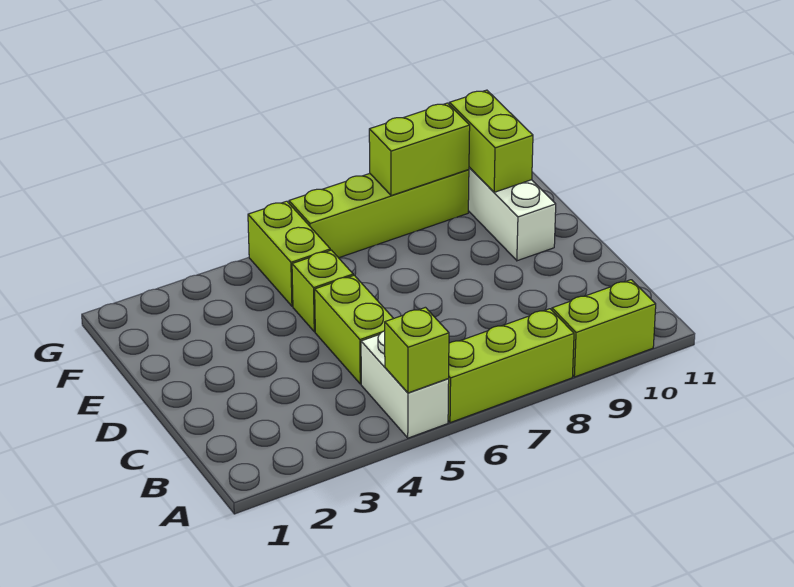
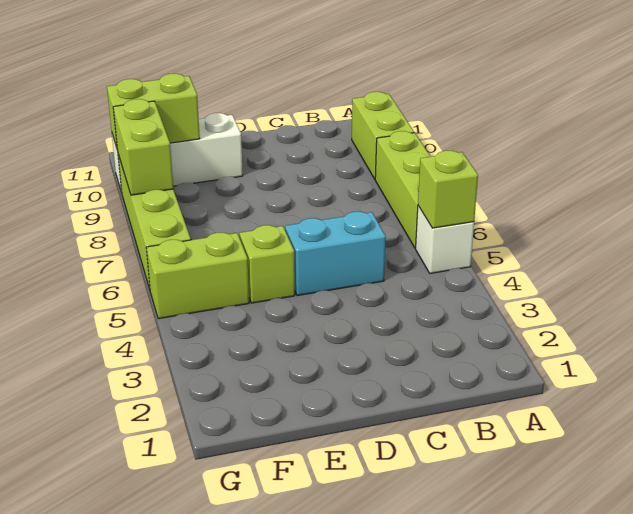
white 1x2 brick [361,331,449,438] -> white 1x1 brick [416,206,474,273]
lime 1x2 brick [315,275,394,384] -> cyan 1x2 brick [285,212,386,296]

